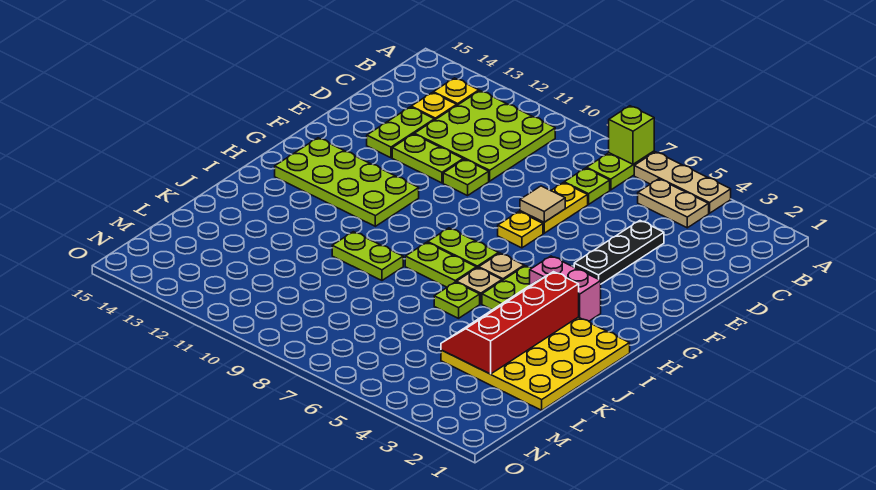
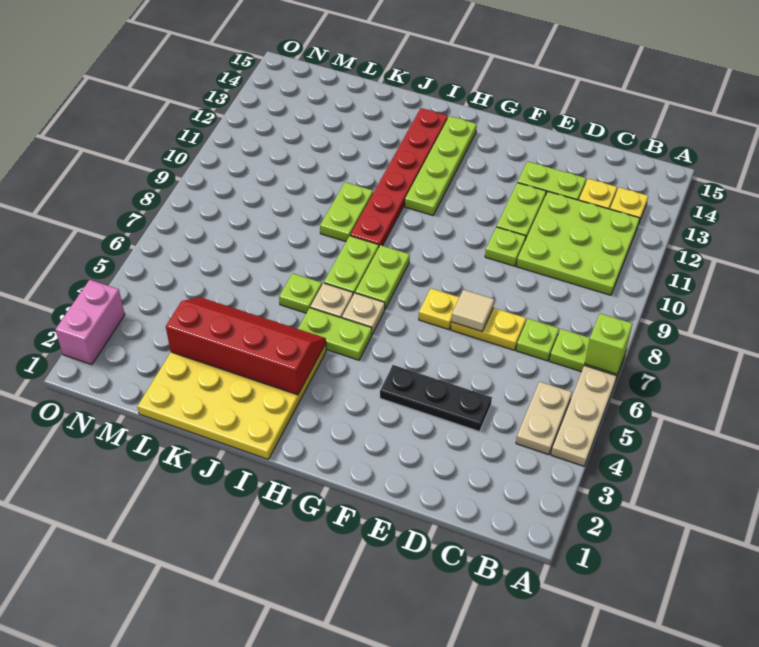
lime 2x4 plate [275,138,419,226] -> lime 1x4 plate [405,116,477,215]
pink 1x2 brick [530,256,601,321] -> pink 1x2 brick moved to [55,280,125,365]
none -> red 1x6 plate [350,108,448,246]

